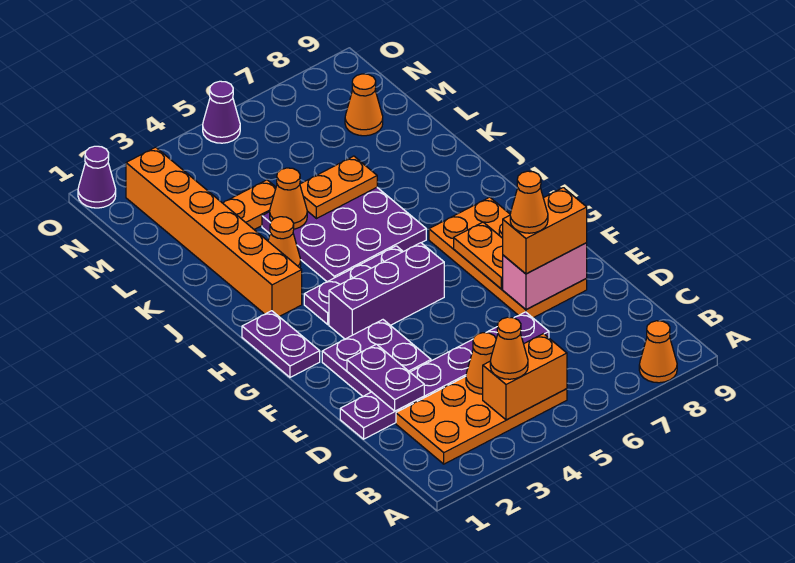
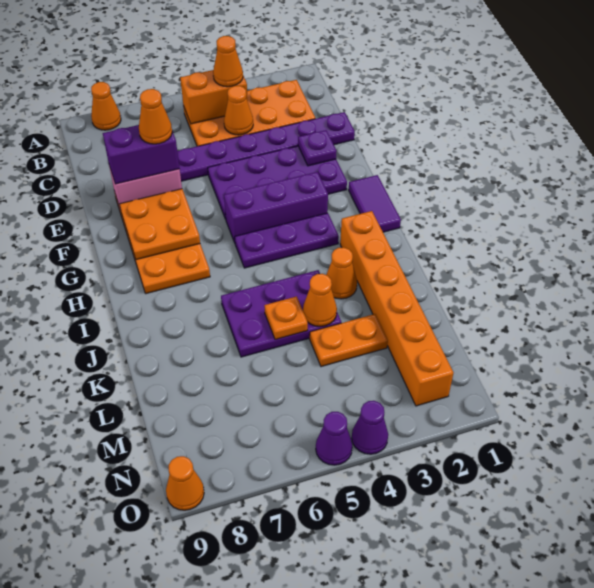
purple 1x2 plate [347,344,424,411] -> purple 1x1 plate [298,130,337,166]
purple 2x2 plate [322,320,431,396] -> purple 2x4 plate [208,146,347,219]
orange 1x2 brick [503,188,587,274] -> purple 1x2 brick [103,125,180,184]
orange 1x2 plate [454,222,503,289] -> orange 2x2 plate [119,189,200,260]
purple 1x2 plate [242,311,320,377] -> purple 1x2 tile [349,175,401,232]
purple 3x3 plate [262,187,426,282] -> purple 2x3 plate [221,270,341,357]
orange 1x2 plate [300,156,377,219] -> orange 1x1 plate [264,296,308,340]
orange 1x1 cone [345,74,383,136] -> orange 1x1 cone moved to [166,456,204,510]
purple 1x1 cone [78,146,116,208] -> purple 1x1 cone moved to [352,401,388,454]

